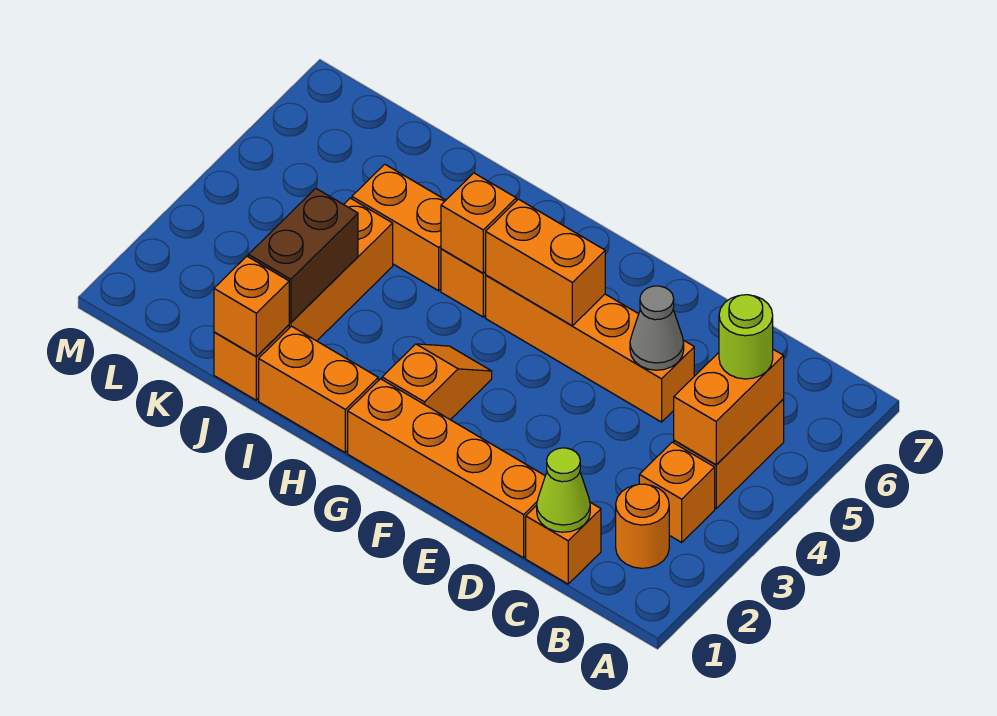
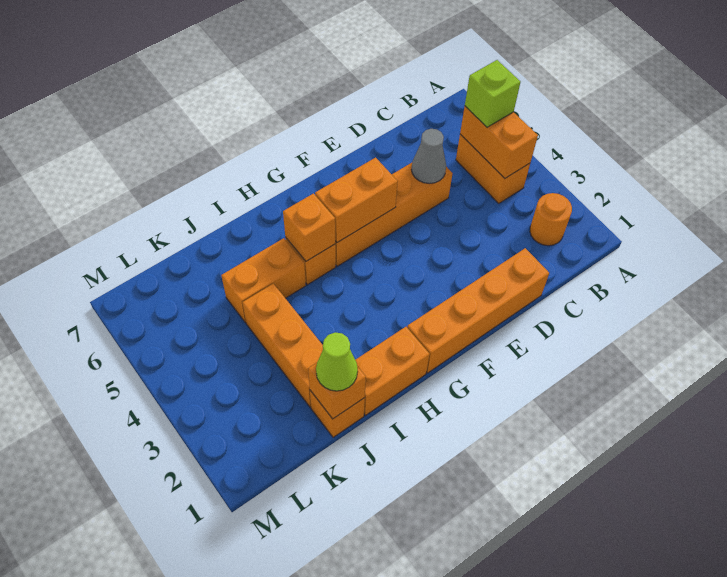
orange 1x1 brick [639,442,715,542] -> none
lime 1x1 round brick [719,295,773,379] -> lime 1x1 brick [465,60,521,127]
orange 1x1 brick [526,502,601,584] -> none
lime 1x1 cone [537,448,590,532] -> lime 1x1 cone moved to [316,332,358,391]
orange 1x2 slope [382,344,492,420] -> none
brown 1x2 brick [248,188,358,323] -> none

